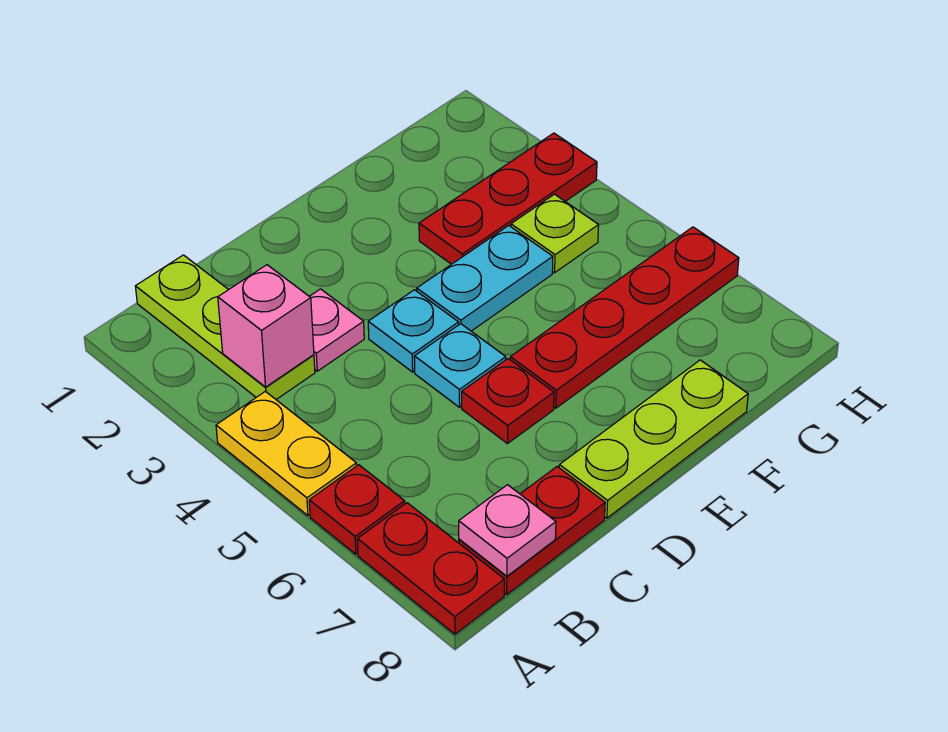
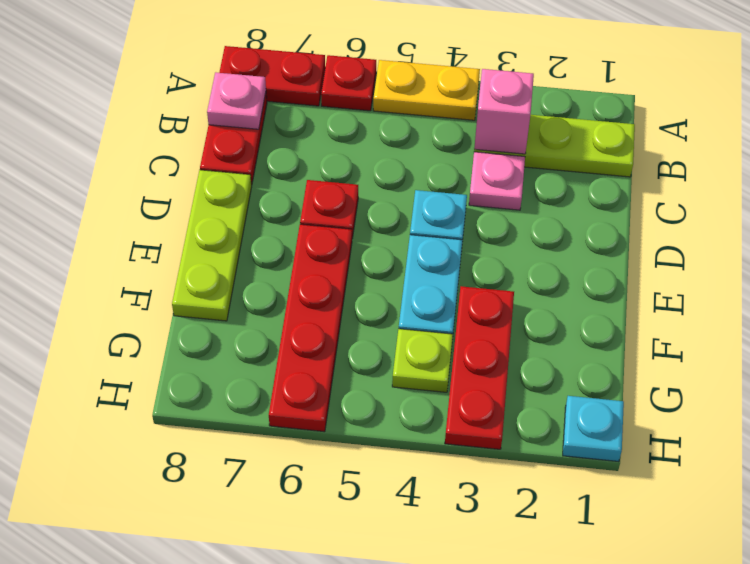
cyan 1x1 plate [414,324,506,407] -> cyan 1x1 plate moved to [563,396,624,462]

